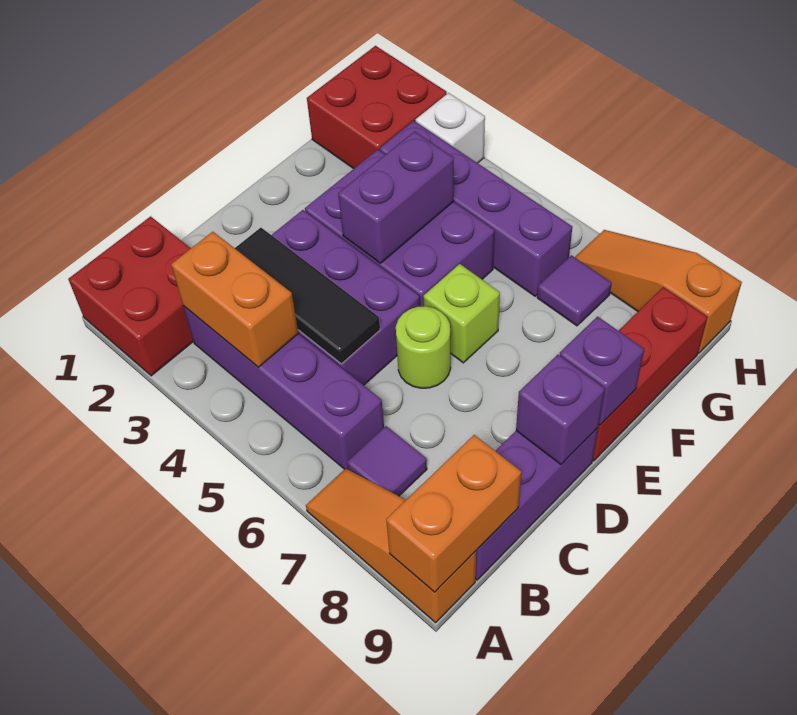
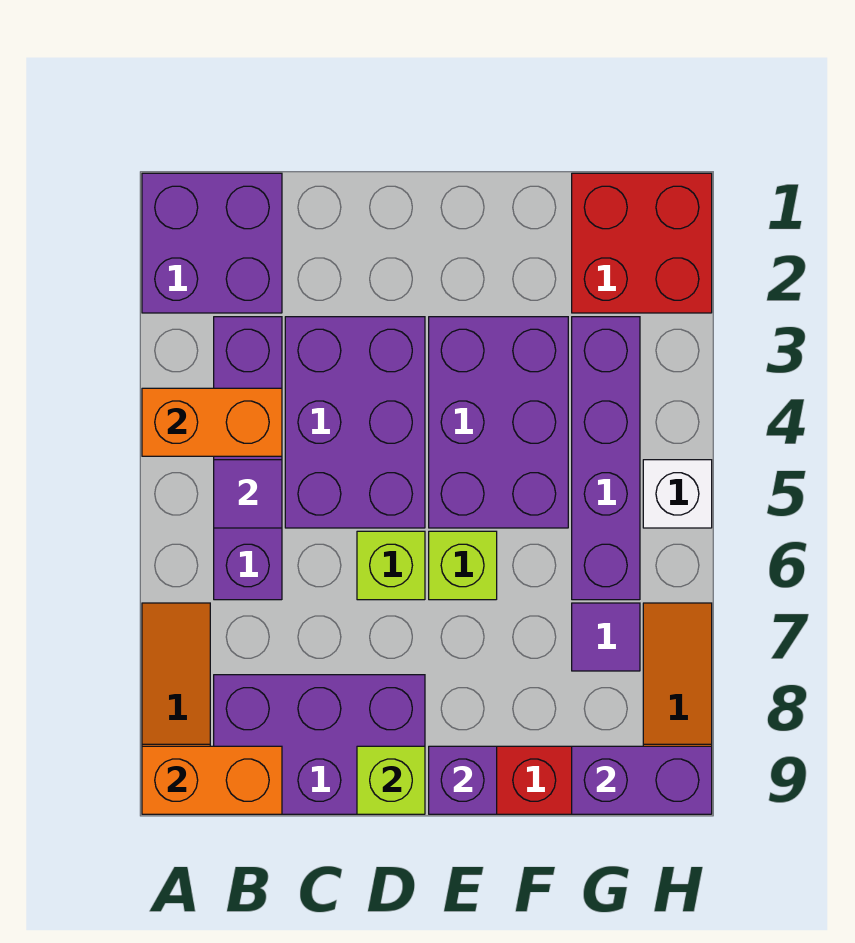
red 2x2 brick [68,216,193,376] -> purple 2x2 brick [142,173,282,313]
orange 1x2 brick [171,232,298,367] -> orange 1x2 brick turned to [142,388,282,456]
purple 1x1 tile [347,426,427,496] -> purple 1x1 tile moved to [214,460,282,528]
purple 1x3 brick [475,428,598,580] -> purple 2x3 brick [214,675,425,814]
black 1x3 tile [235,228,380,364] -> none
lime 1x1 round brick [396,306,451,388] -> lime 1x1 brick [357,531,425,600]
purple 1x1 brick [516,355,605,464] -> lime 1x1 brick [357,746,425,814]
purple 1x2 brick [338,131,454,263] -> purple 1x2 brick moved to [572,746,712,814]
white 1x1 brick [416,93,485,163] -> white 1x1 brick moved to [643,460,712,528]

